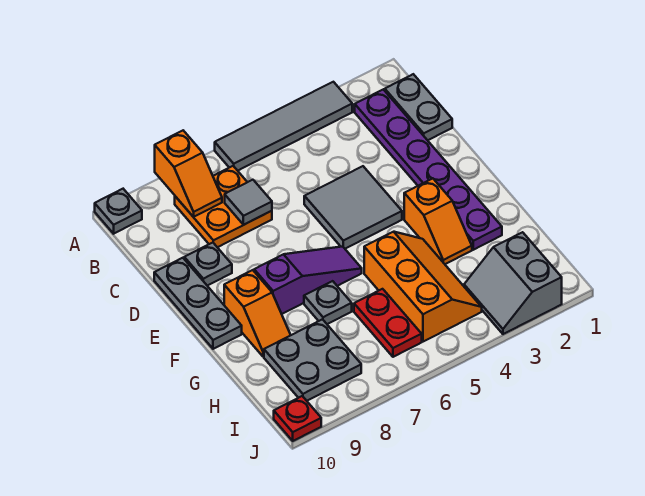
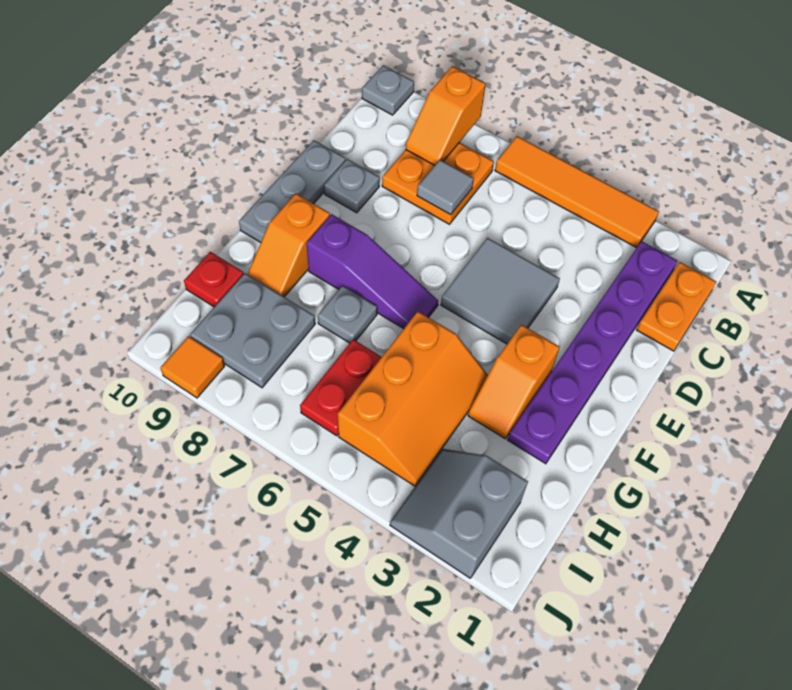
grey 1x4 tile [215,82,352,171] -> orange 1x4 tile [495,136,659,248]
grey 1x2 plate [385,74,452,140] -> orange 1x2 plate [637,262,716,351]
none -> orange 1x1 tile [160,336,225,398]
red 1x1 plate [274,396,321,441] -> red 1x1 plate moved to [184,252,244,307]

